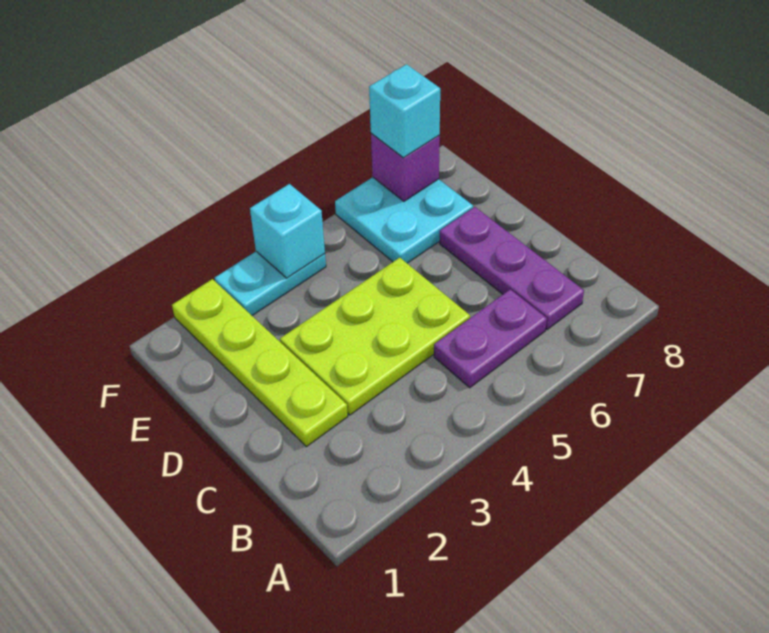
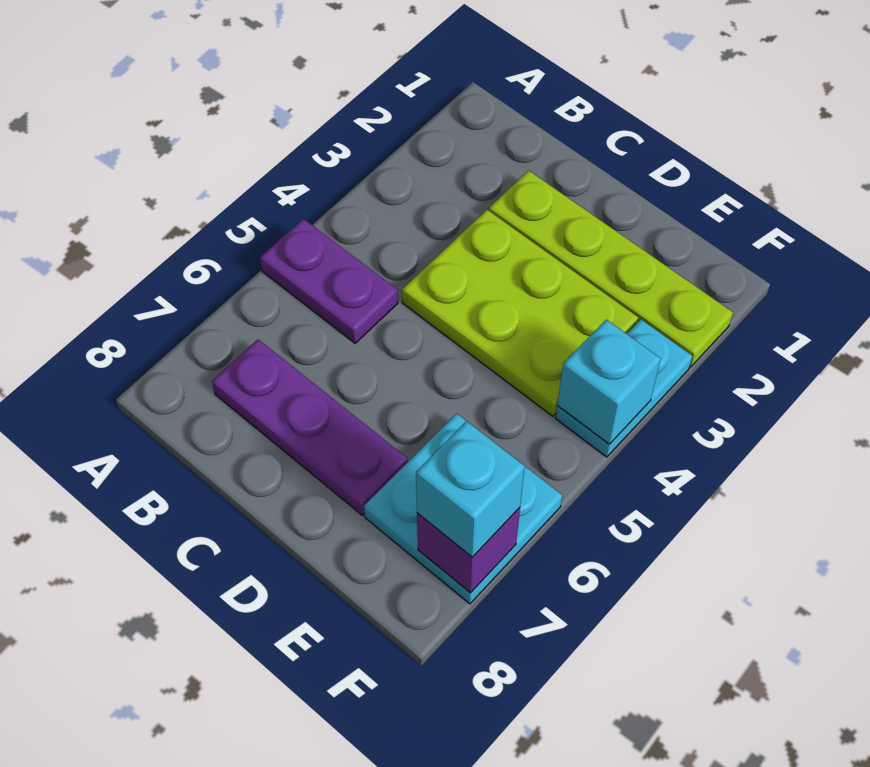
purple 1x2 plate [434,289,547,388] -> purple 1x2 plate turned to [260,219,398,343]
lime 2x3 plate [280,258,470,415] -> lime 2x3 plate turned to [402,210,638,416]

